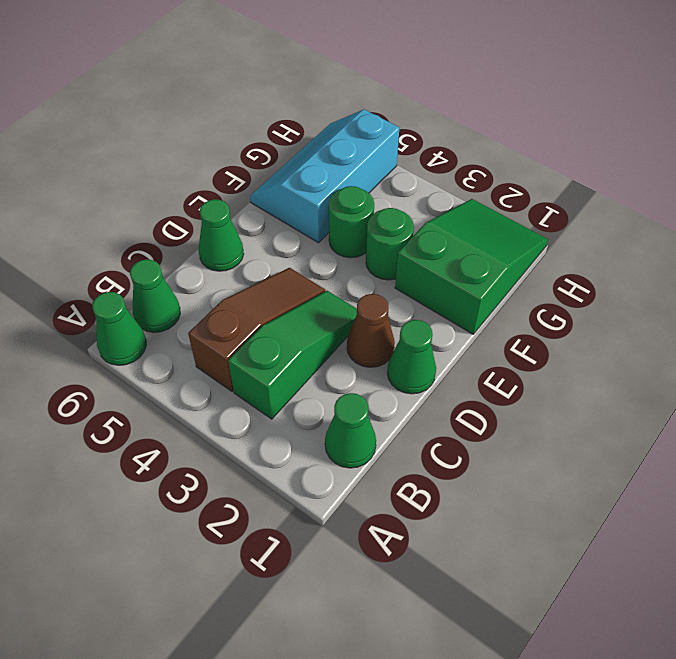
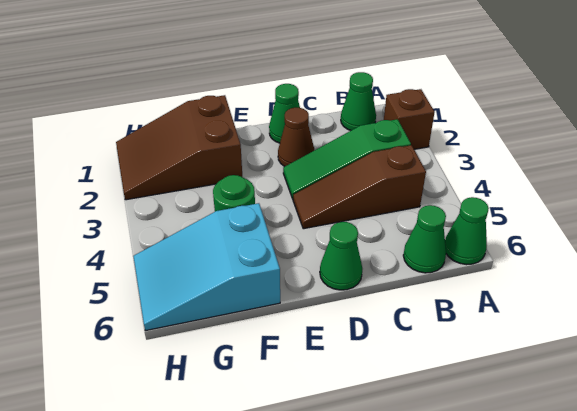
none -> brown 1x1 brick [384,89,435,149]
green 2x3 slope [395,199,548,334] -> brown 2x3 slope [116,95,242,200]
green 1x1 round brick [366,208,414,280] -> none
cyan 2x3 slope [250,109,399,243] -> cyan 2x3 slope turned to [133,203,280,331]

